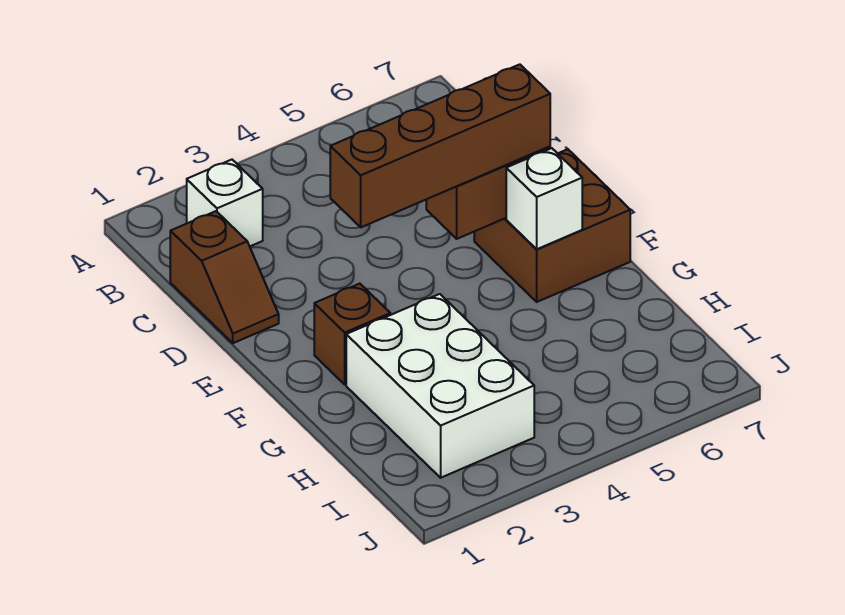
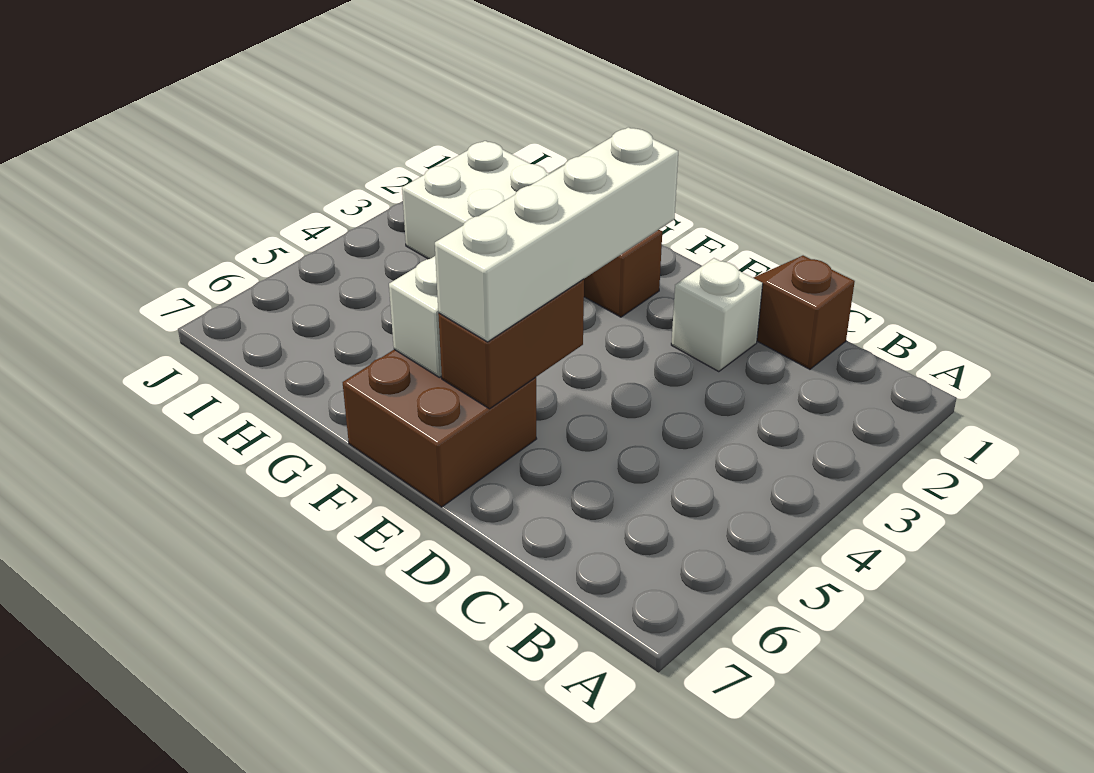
white 1x1 brick [187,160,263,246] -> white 1x1 brick moved to [671,258,763,372]
brown 1x4 brick [330,64,550,227] -> white 1x4 brick [435,127,678,342]

